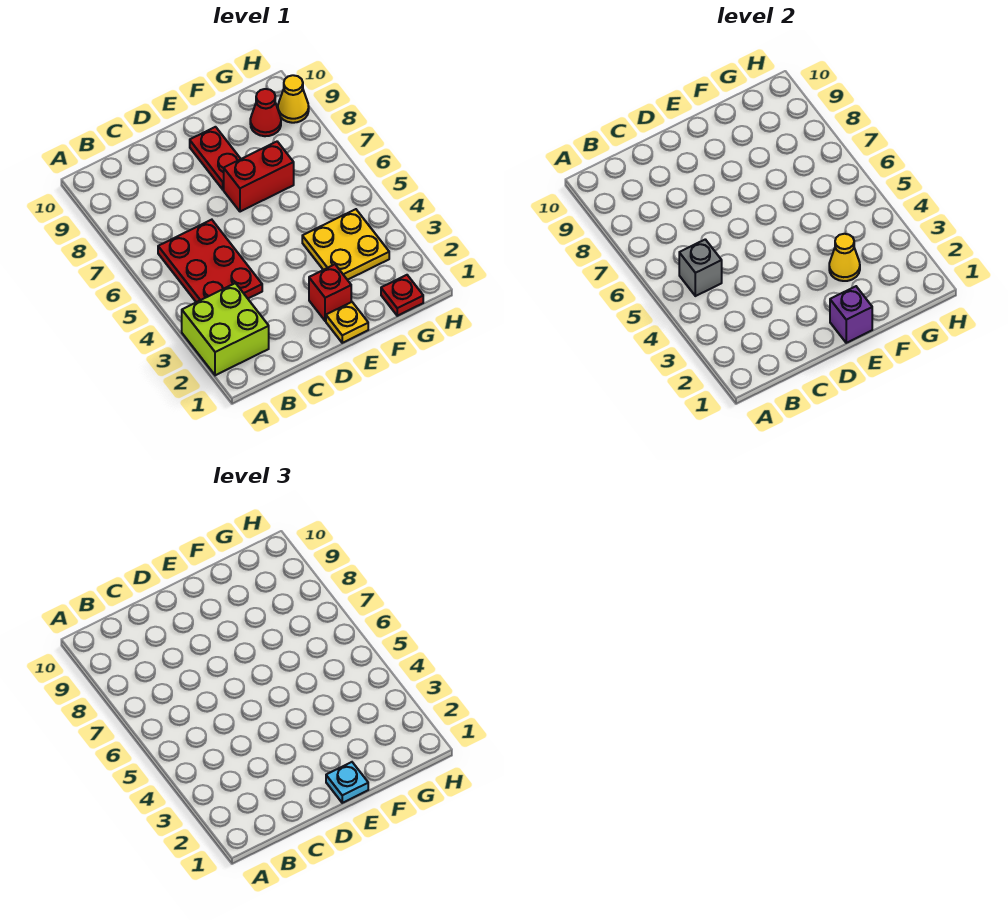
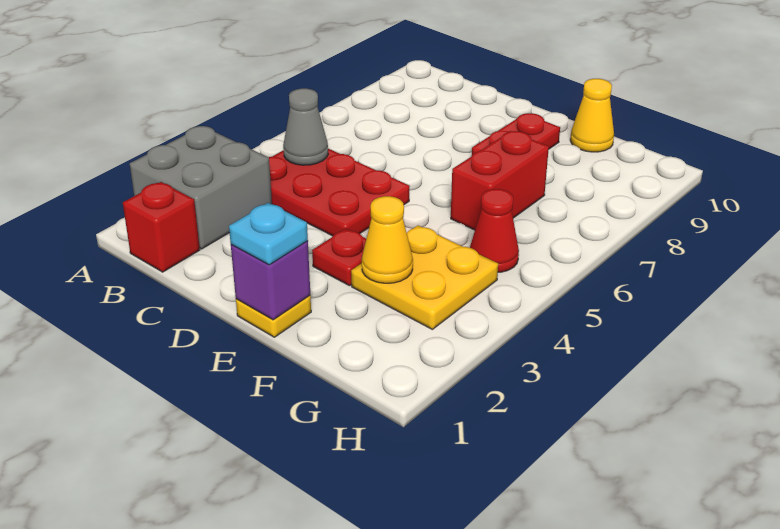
lime 2x2 brick [182,283,269,375] -> grey 2x2 brick [130,126,272,249]
red 2x3 plate [158,220,262,302] -> red 2x3 plate turned to [269,149,410,236]
grey 1x1 brick [679,239,722,296] -> grey 1x1 cone [283,88,328,165]
red 1x1 brick [309,264,351,321] -> red 1x1 brick moved to [123,182,200,272]
red 1x2 brick [224,142,294,212] -> red 1x2 brick turned to [451,131,549,230]
red 1x1 plate [381,275,423,316] -> red 1x1 plate moved to [312,229,366,286]
red 1x1 cone [250,89,281,136] -> red 1x1 cone moved to [470,189,519,272]
yellow 1x1 cone [278,75,309,123] -> yellow 1x1 cone moved to [570,79,614,152]

